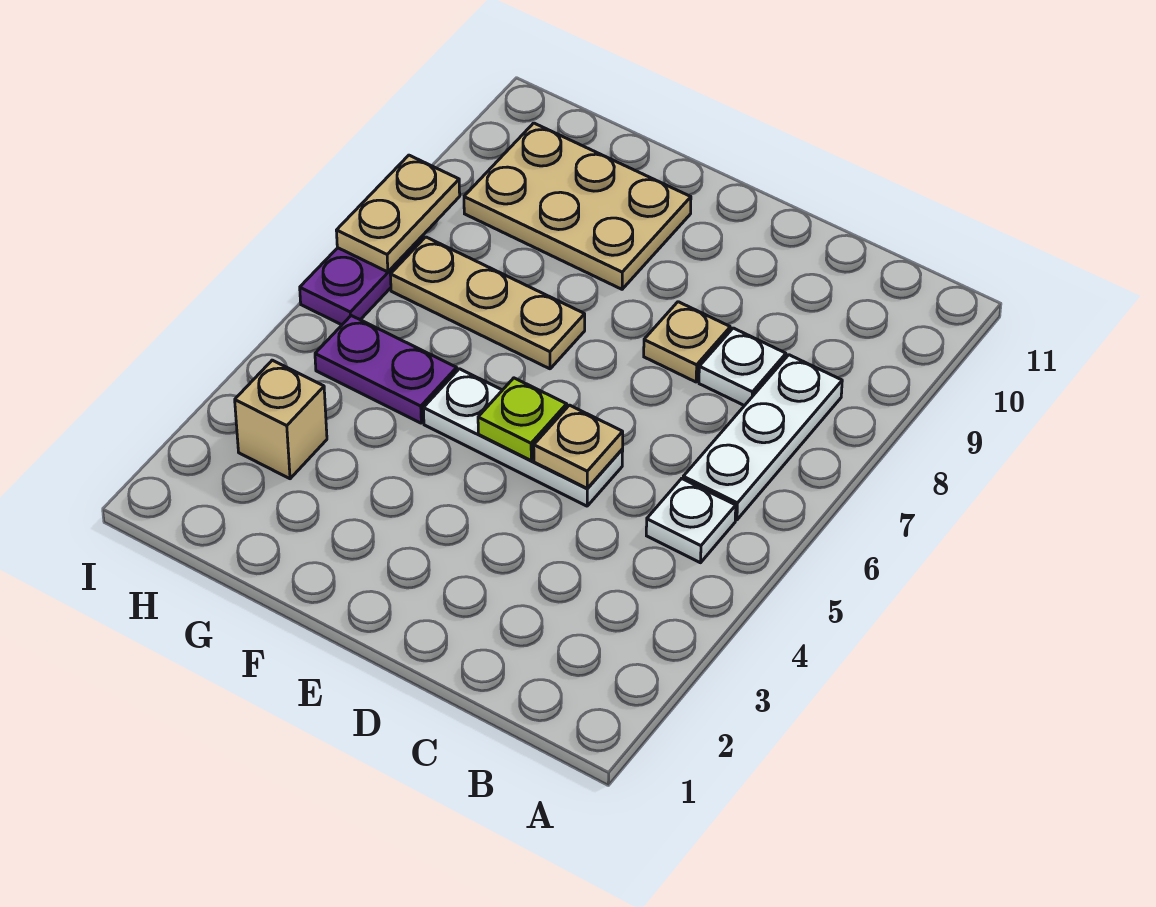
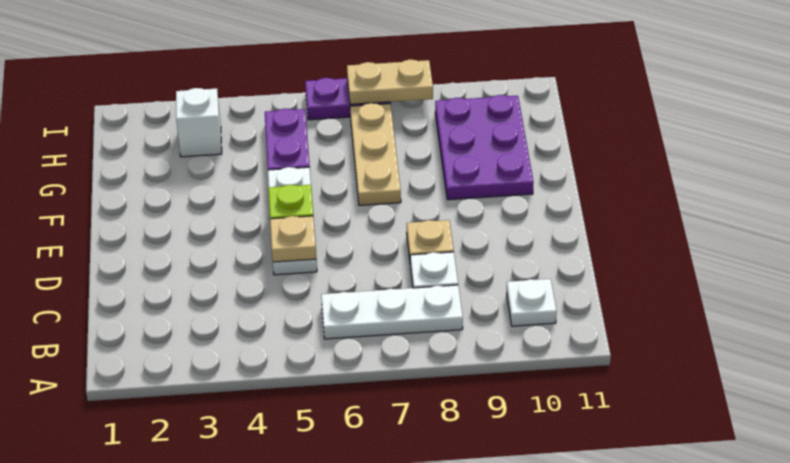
white 1x1 plate [646,479,736,563] -> white 1x1 plate moved to [507,279,557,326]
tan 2x3 plate [464,123,691,289] -> purple 2x3 plate [435,95,533,200]
tan 1x1 brick [235,360,327,479] -> white 1x1 brick [176,88,222,157]

